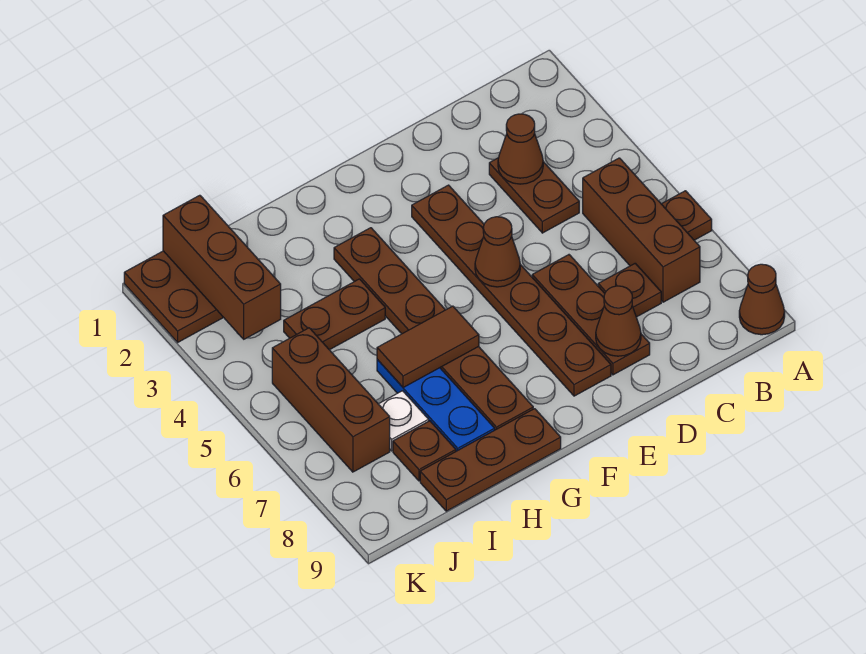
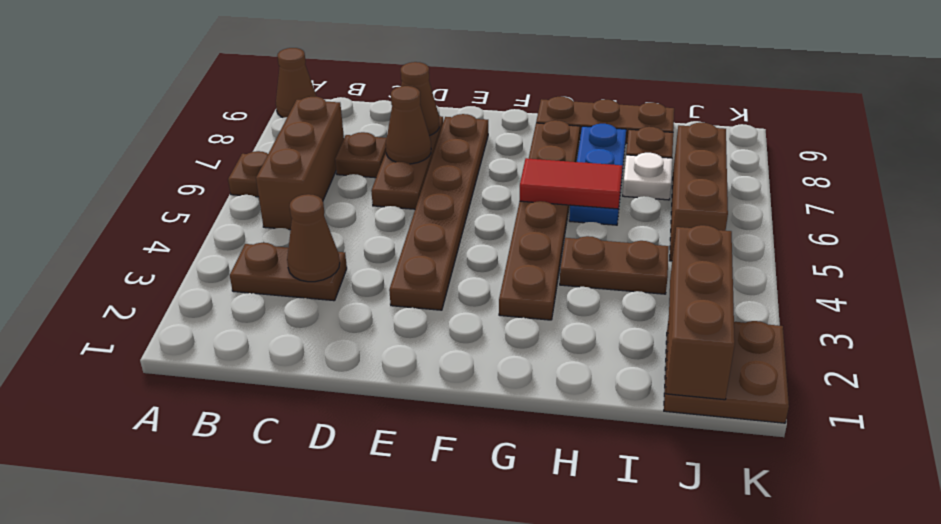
brown 1x2 plate [489,158,579,233] -> brown 1x2 plate turned to [230,243,347,301]
brown 1x1 cone [475,217,520,287] -> brown 1x1 cone moved to [386,86,431,164]
brown 1x2 tile [377,306,479,388] -> red 1x2 tile [520,158,622,209]

